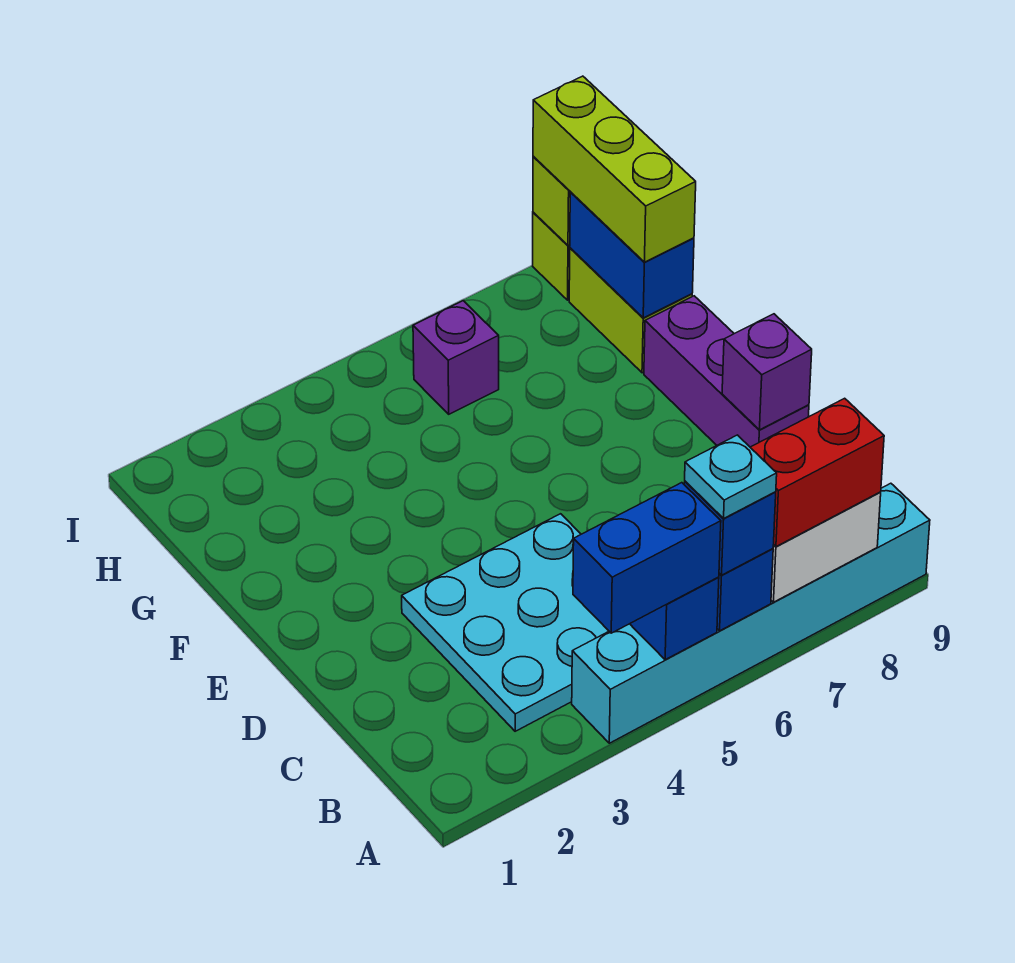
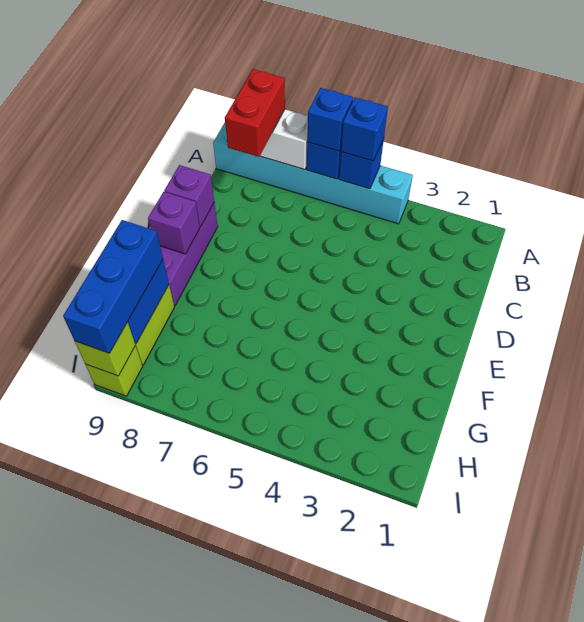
blue 1x2 brick [573,483,721,633] -> blue 1x1 brick [341,97,388,161]
cyan 1x1 plate [685,435,777,518] -> none
red 1x2 brick [750,398,884,547] -> red 1x2 brick turned to [225,69,285,157]
cyan 3x3 plate [402,514,609,731] -> none
lime 1x3 brick [533,76,696,262] -> blue 1x3 brick [63,220,163,353]
purple 1x1 brick [413,301,499,414] -> purple 1x1 brick moved to [148,192,200,254]

